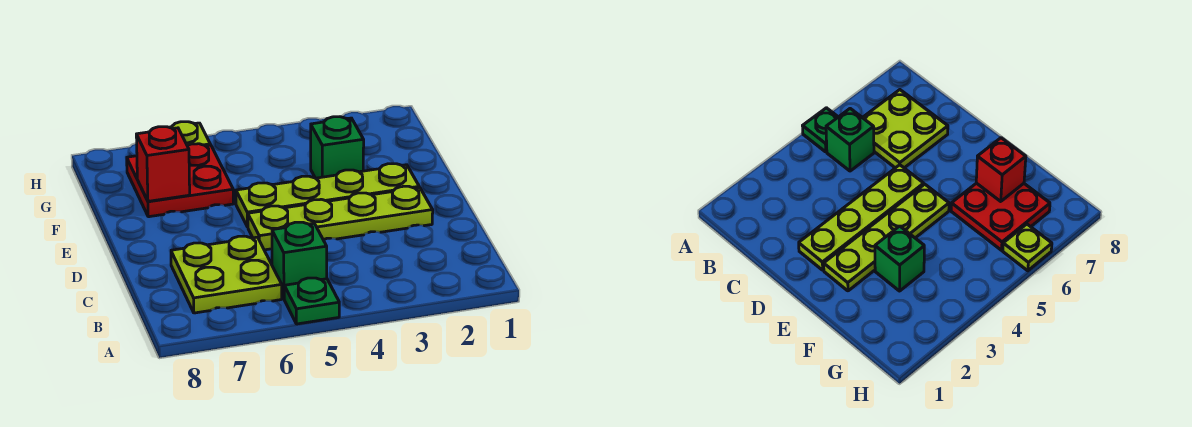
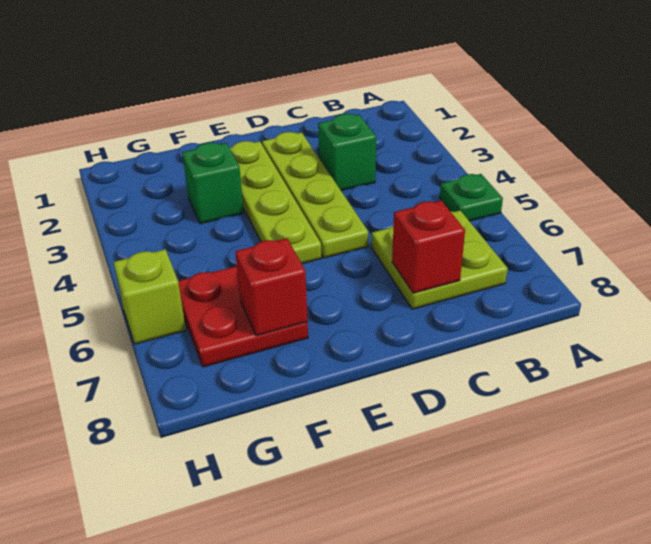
green 1x1 brick [272,222,327,298] -> green 1x1 brick moved to [318,114,376,191]
none -> red 1x1 brick [392,201,465,293]
lime 1x1 plate [170,122,210,146] -> lime 1x1 brick [113,249,186,344]

